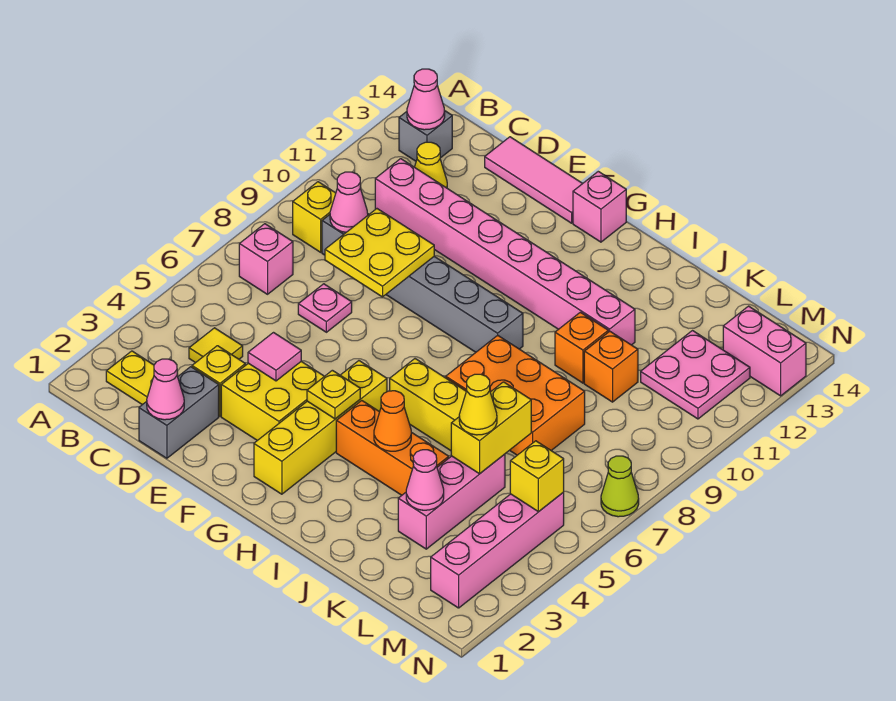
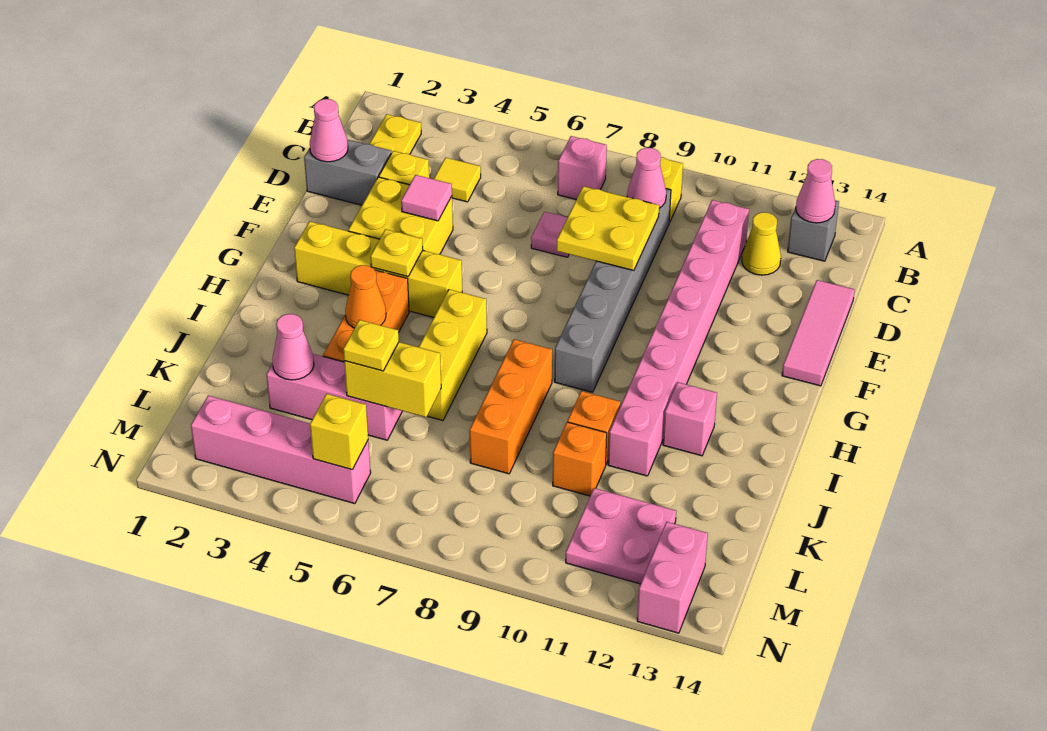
pink 1x1 brick [573,171,626,242] -> pink 1x1 brick moved to [663,382,717,456]
orange 2x3 brick [446,335,585,455] -> orange 1x3 brick [470,339,552,474]
yellow 1x1 cone [459,374,497,435] -> yellow 1x1 plate [343,320,399,371]
lime 1x1 cone [601,456,639,517] -> none

